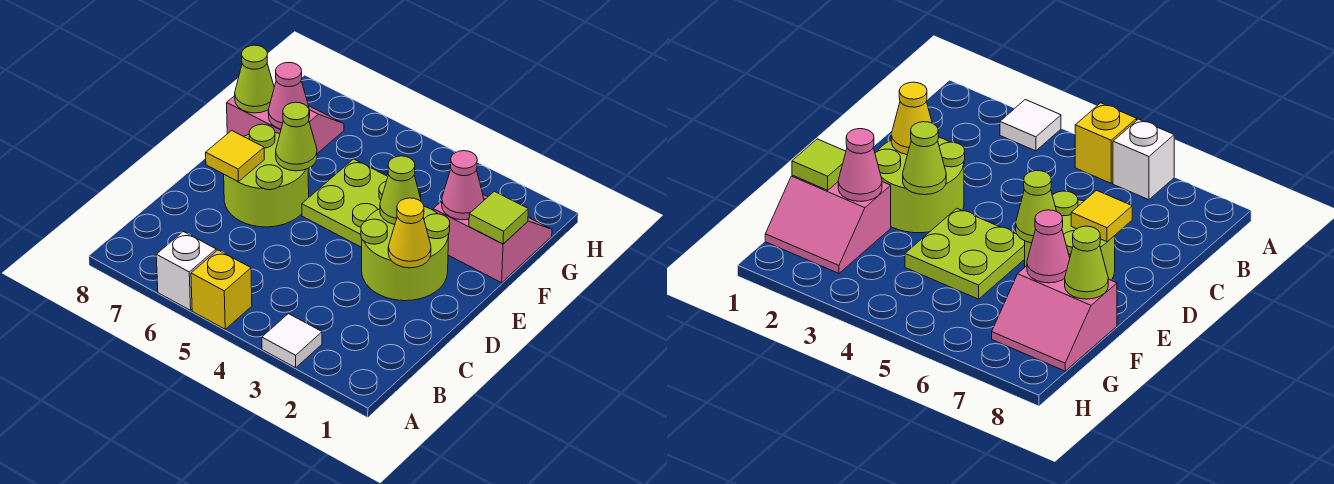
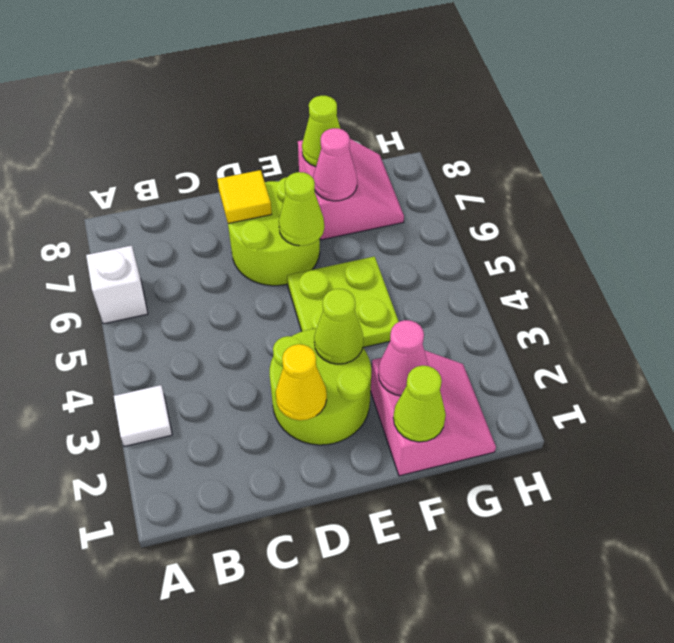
yellow 1x1 brick [191,250,252,329] -> none
lime 1x1 tile [469,191,528,244] -> lime 1x1 cone [393,366,446,442]

